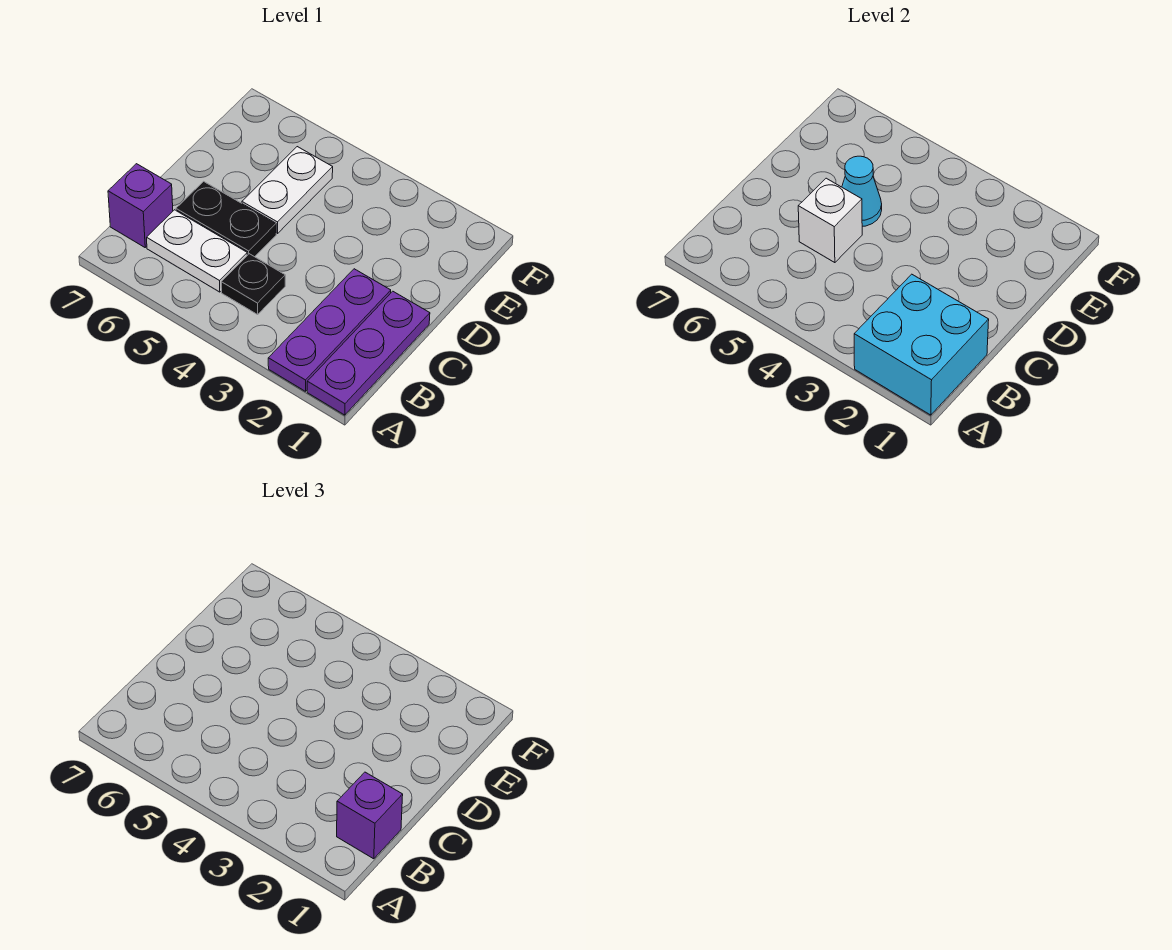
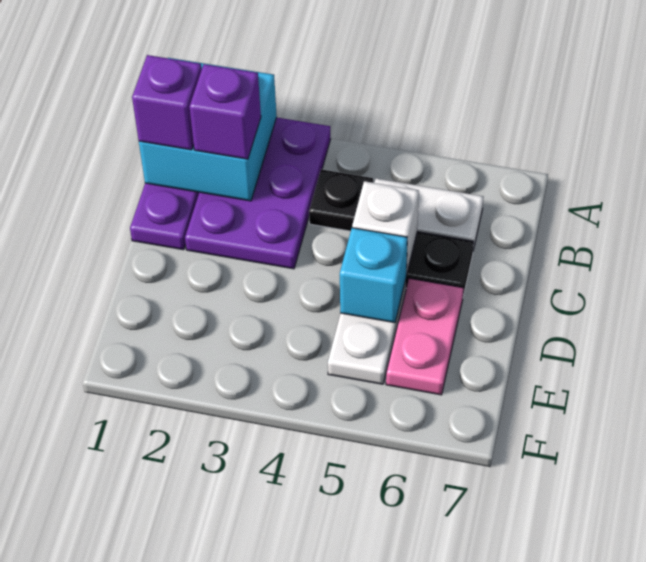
purple 1x3 plate [268,269,391,391] -> purple 2x3 plate [185,118,330,269]
purple 1x1 brick [108,164,173,247] -> purple 1x1 brick moved to [190,64,261,159]
cyan 1x1 cone [842,156,882,227] -> cyan 1x1 brick [340,228,407,323]
none -> pink 1x2 plate [386,278,463,395]

